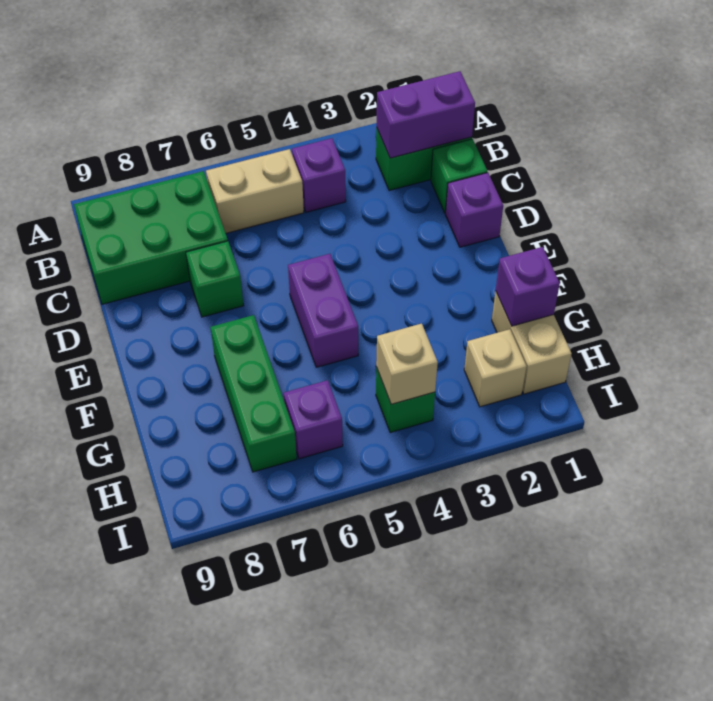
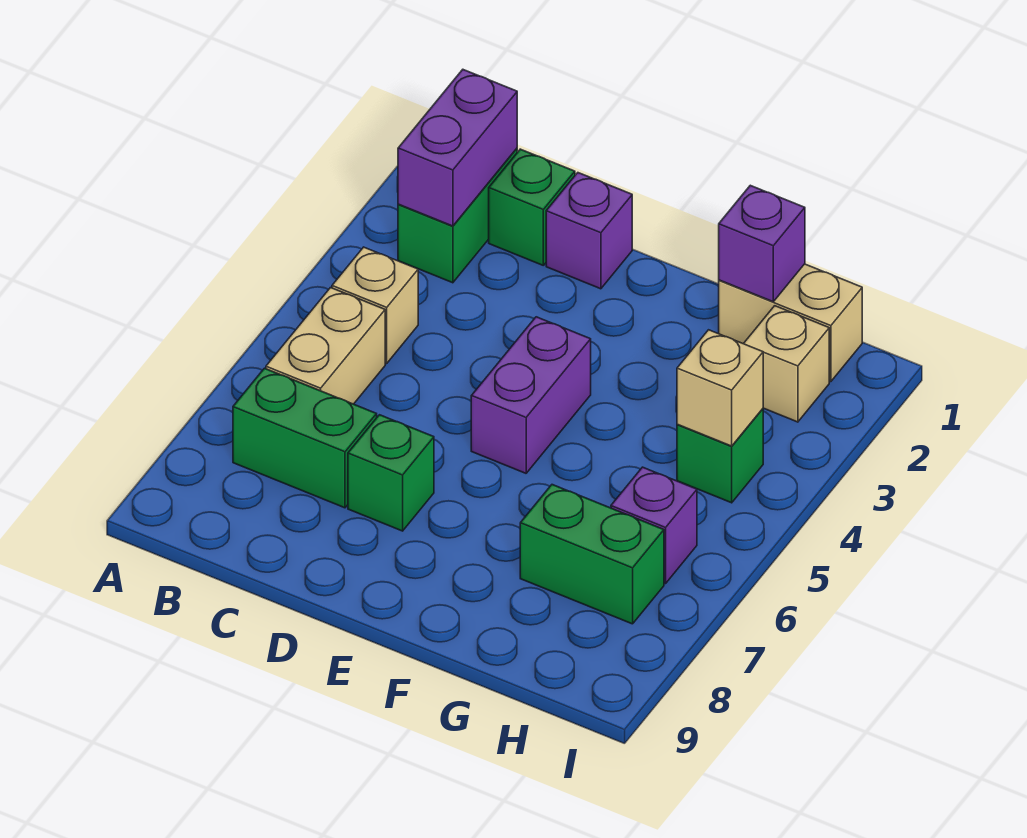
purple 1x1 brick [292,138,346,212] -> tan 1x1 brick [332,247,418,363]
green 2x3 brick [74,171,228,304] -> green 1x2 brick [233,368,377,508]
purple 1x2 brick [288,254,358,367] -> purple 1x2 brick turned to [471,317,591,473]
green 1x3 brick [211,315,297,472] -> green 1x2 brick [520,485,664,624]

